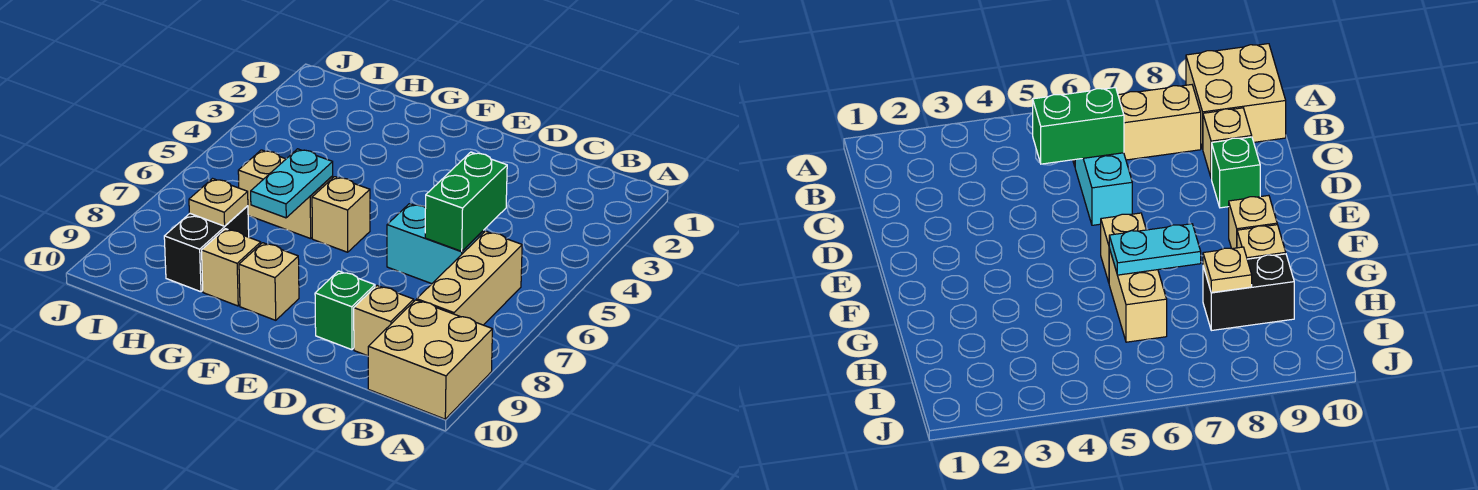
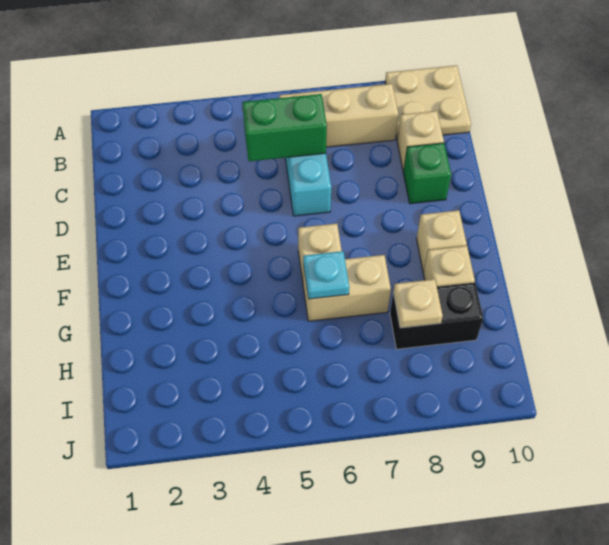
tan 2x2 brick [368,300,492,419] -> tan 2x2 plate [385,65,471,138]
tan 1x2 brick [238,150,333,239] -> tan 1x2 brick turned to [303,255,391,321]
cyan 1x2 plate [251,149,333,218] -> cyan 1x1 plate [303,251,349,299]

